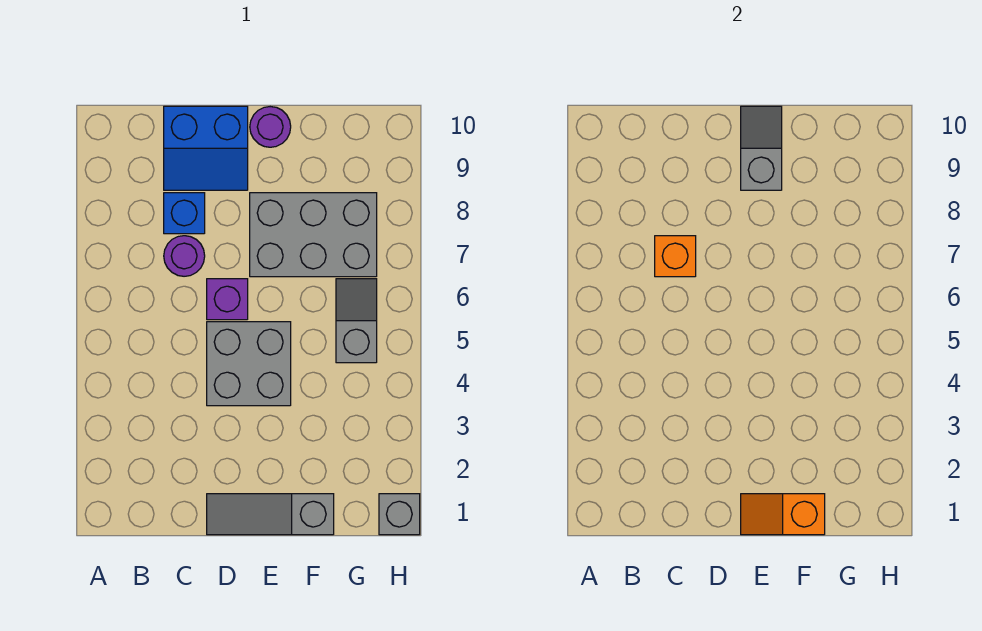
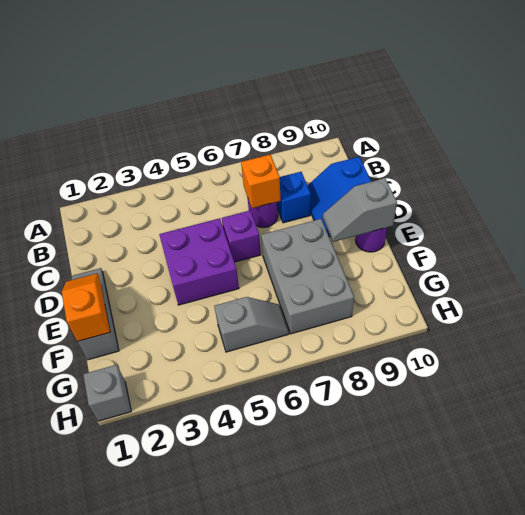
grey 2x2 brick [207,322,291,406] -> purple 2x2 brick [159,218,239,305]
grey 1x2 slope [741,106,782,190] -> grey 1x2 slope turned to [323,178,397,242]

